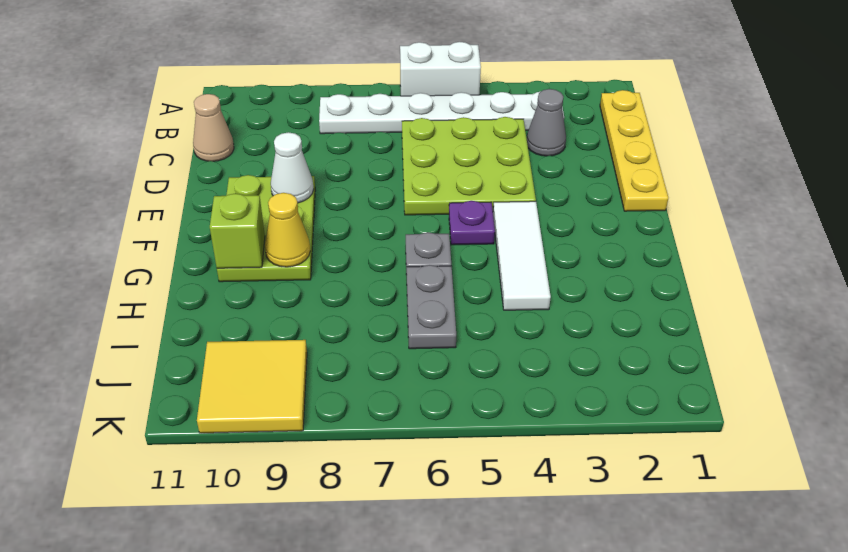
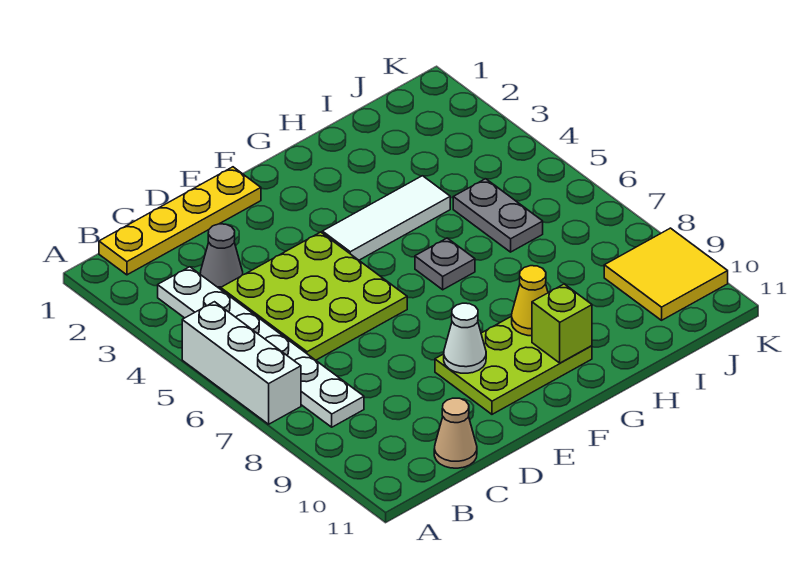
white 1x2 brick [400,42,481,96] -> white 1x3 brick [182,302,301,424]
purple 1x1 plate [449,201,495,245] -> none
grey 1x2 plate [407,265,456,349] -> grey 1x2 plate turned to [453,179,543,252]

